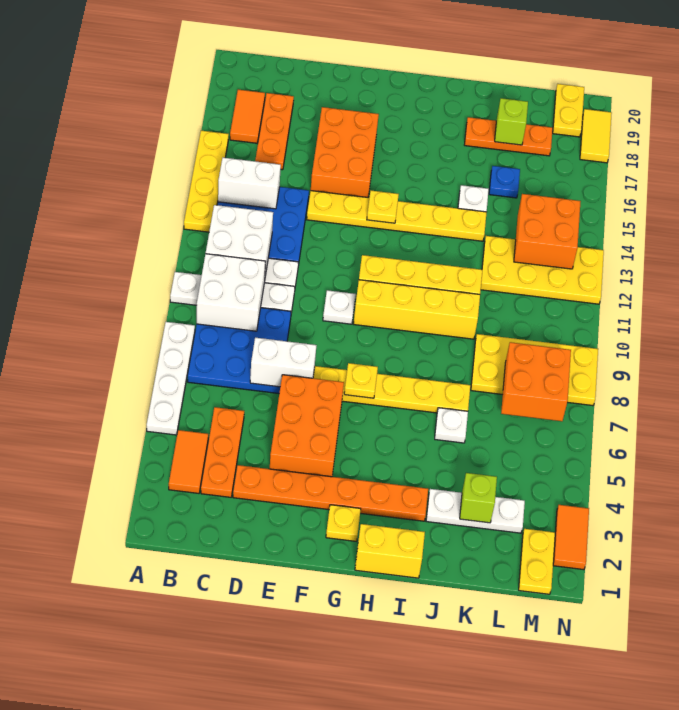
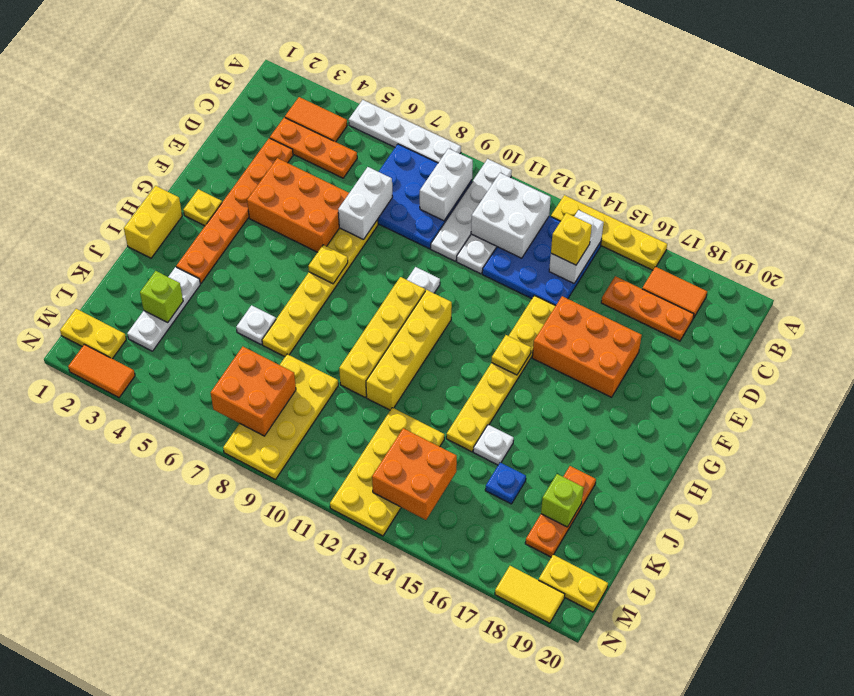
white 2x2 brick [197,254,266,331] -> white 1x2 brick [420,148,473,221]
none -> yellow 1x1 brick [551,213,592,265]

